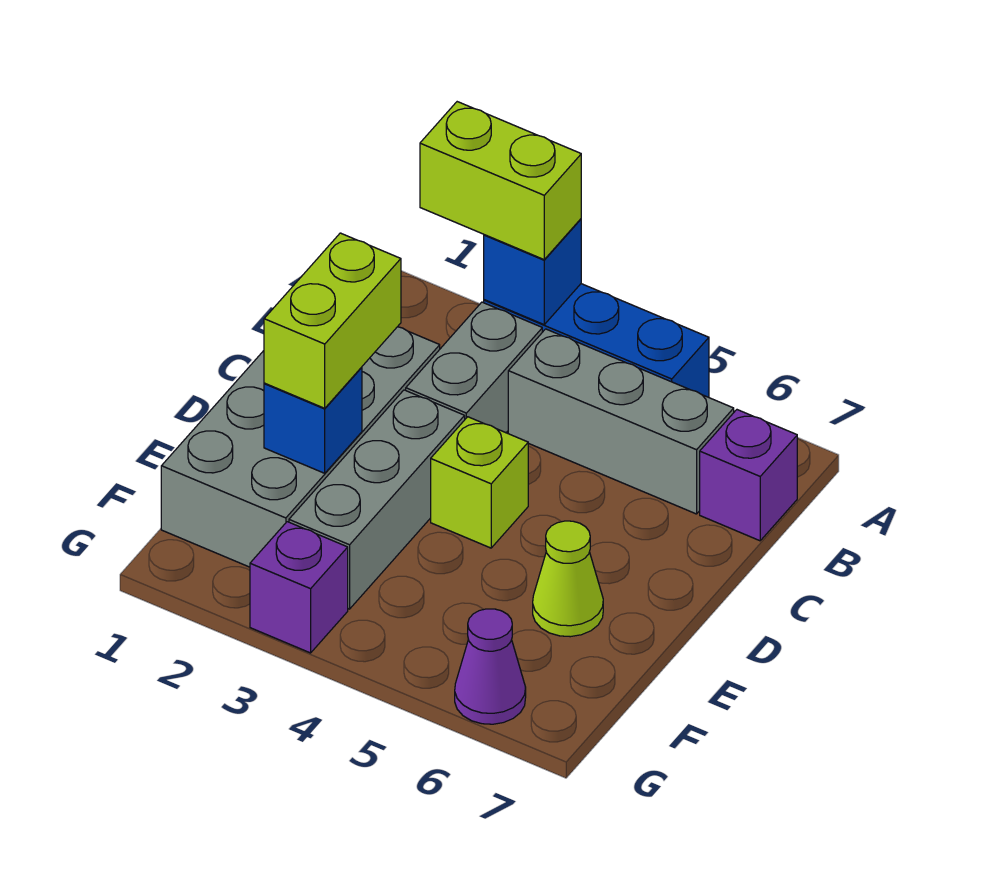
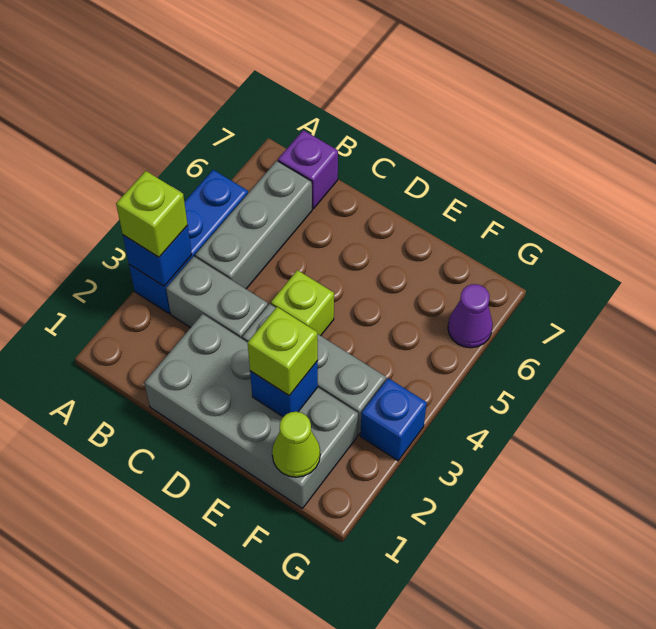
lime 1x2 brick [420,102,581,259] -> lime 1x1 brick [116,171,188,257]
lime 1x2 brick [264,233,401,408] -> lime 1x1 brick [248,307,318,396]
lime 1x1 cone [533,521,603,637] -> lime 1x1 cone moved to [272,412,320,477]
purple 1x1 brick [250,522,348,653] -> blue 1x1 brick [360,378,427,461]

